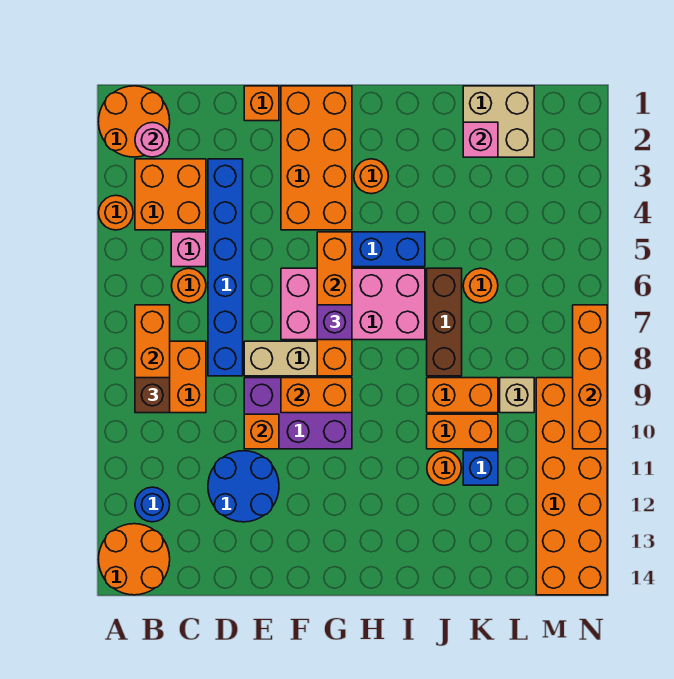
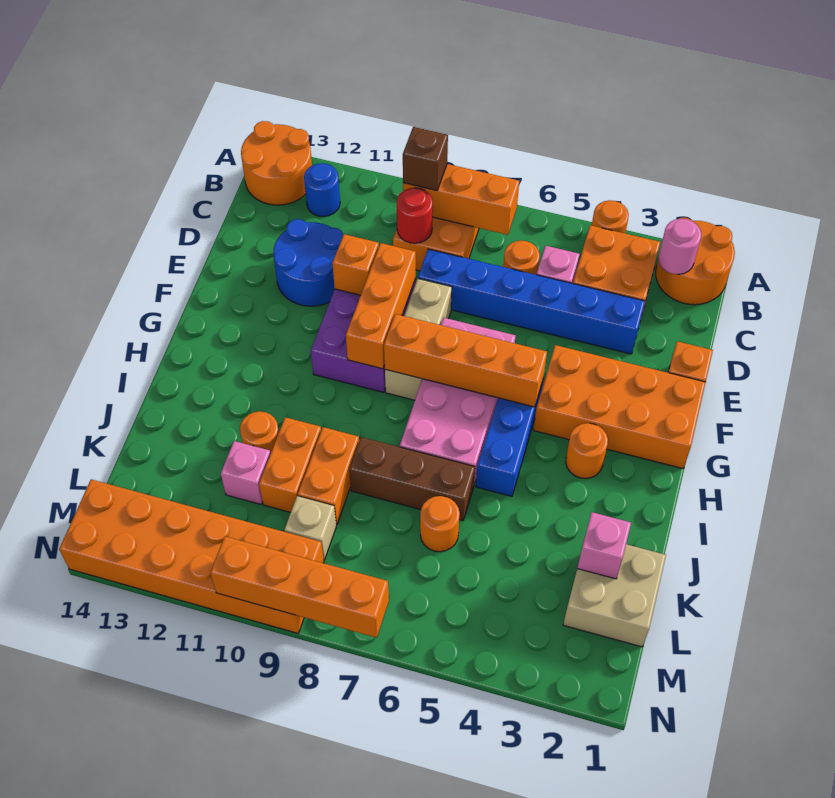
none -> red 1x1 round brick [397,188,433,243]
orange 1x2 brick [281,378,352,413] -> orange 1x3 brick [346,243,416,369]
purple 1x1 brick [317,305,352,340] -> none
blue 1x1 brick [463,451,498,485] -> pink 1x1 brick [221,441,271,504]

